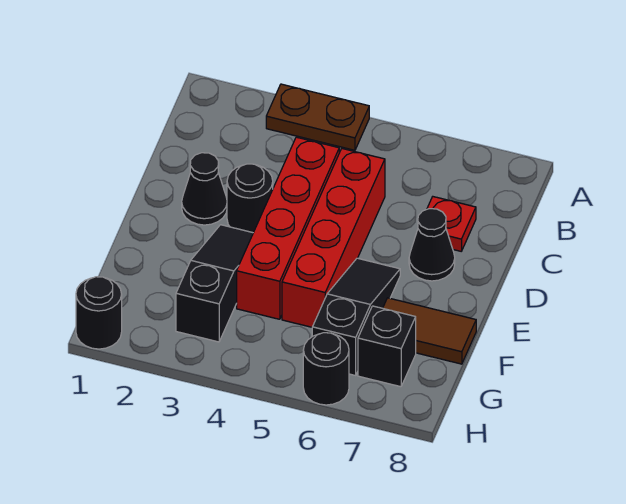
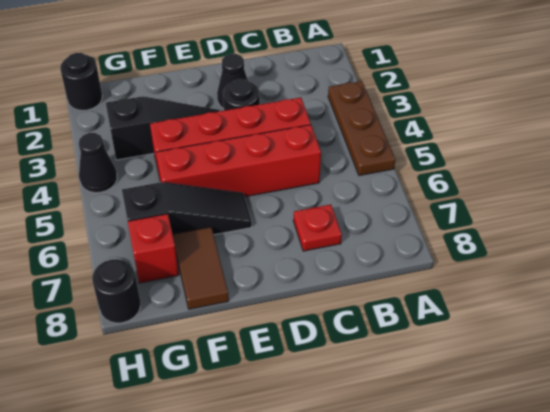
brown 1x2 plate [266,84,369,150] -> brown 1x3 plate [328,81,395,176]
black 1x1 cone [409,209,455,281] -> black 1x1 cone moved to [79,133,117,193]
black 1x1 brick [358,306,416,387] -> red 1x1 brick [128,214,179,283]
black 1x1 round brick [303,333,349,405] -> black 1x1 round brick moved to [92,259,140,323]

